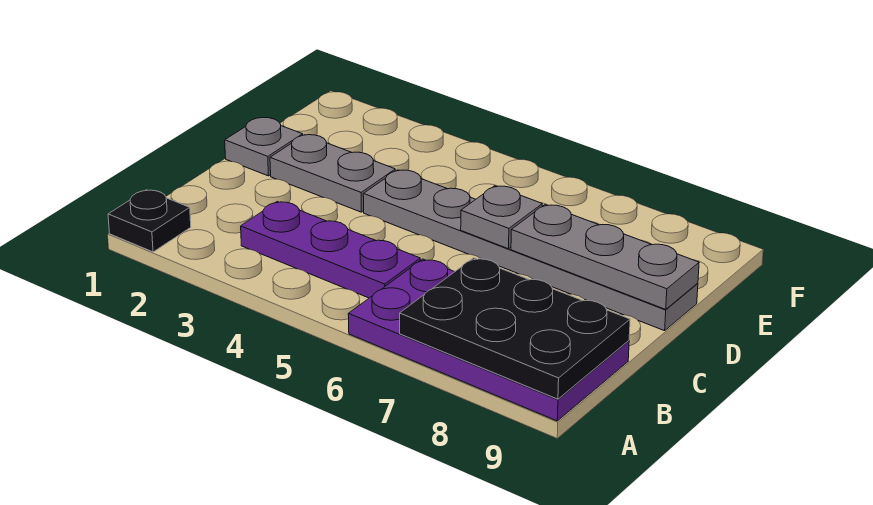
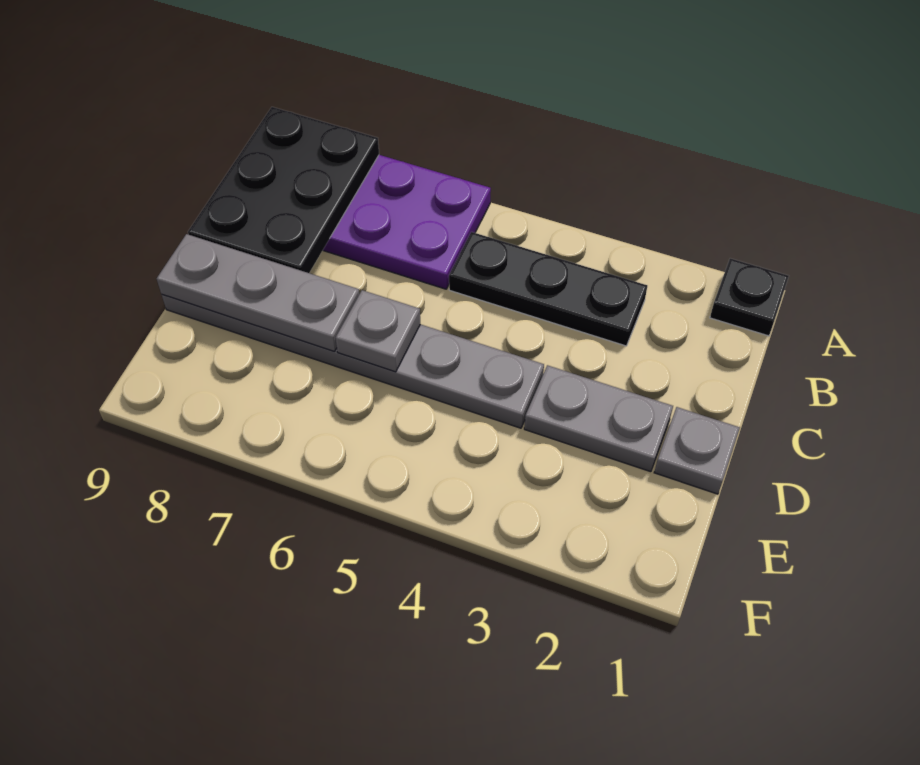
black 2x3 plate [400,258,630,399] -> black 2x3 plate turned to [188,107,379,273]
purple 1x3 plate [241,202,420,298] -> black 1x3 plate [449,232,647,346]

